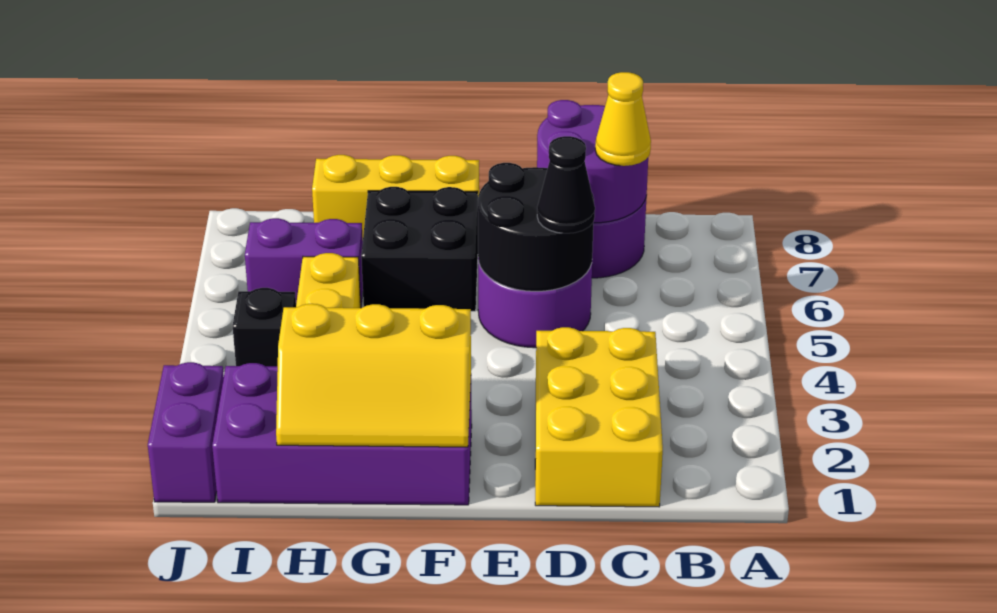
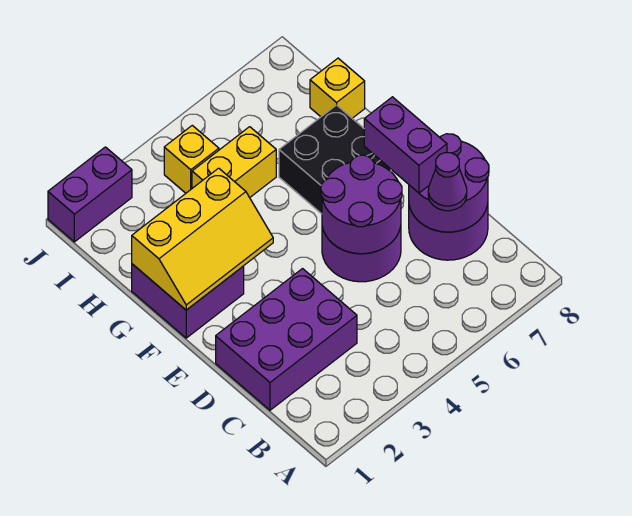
yellow 2x3 brick [535,327,663,507] -> purple 2x3 brick [216,269,357,410]
yellow 1x1 cone [595,72,651,166] -> purple 1x1 cone [428,153,467,211]
black 2x2 round brick [478,163,594,291] -> purple 2x2 round brick [321,155,402,254]
black 1x1 cone [537,136,595,233] -> none
purple 2x4 brick [212,363,472,505] -> purple 2x2 brick [132,264,244,338]
yellow 2x3 slope [276,304,471,447] -> yellow 2x3 slope turned to [132,168,273,310]
yellow 1x3 brick [312,155,479,237] -> yellow 1x1 brick [310,58,365,118]
purple 1x2 brick [245,218,363,305] -> purple 1x2 brick moved to [364,97,447,193]
black 1x1 brick [233,288,296,366] -> yellow 1x1 brick [164,125,219,193]

